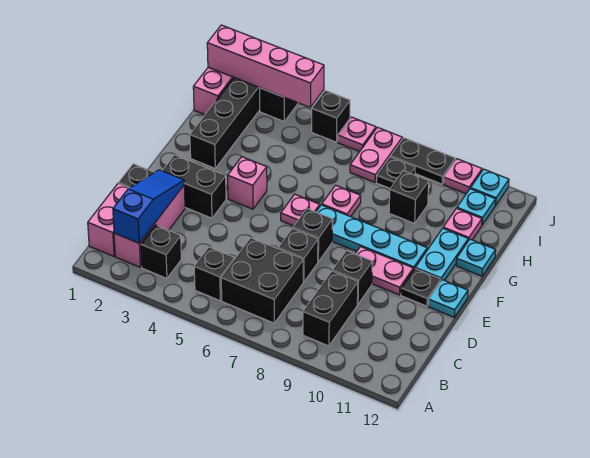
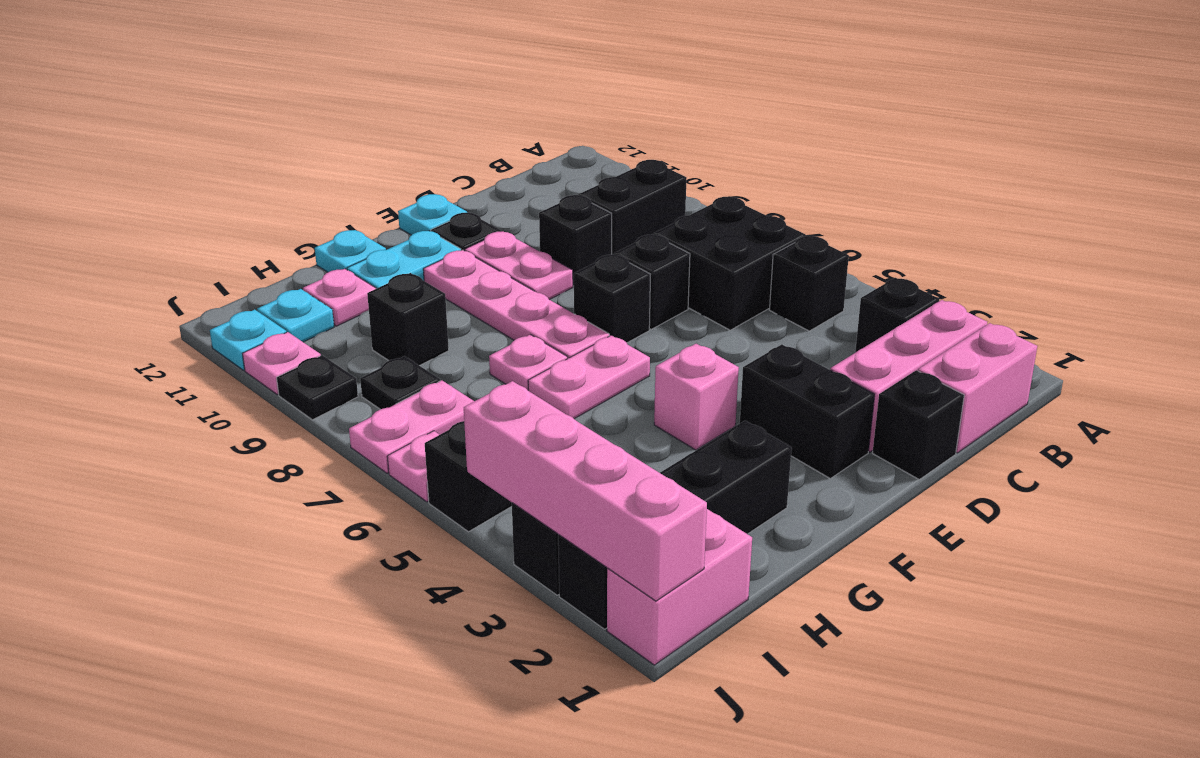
blue 1x3 slope [113,170,184,243] -> none
pink 1x1 plate [281,194,320,226] -> pink 1x2 plate [528,335,650,419]
cyan 1x4 plate [316,205,427,270] -> pink 1x4 plate [423,250,609,358]
black 1x2 plate [391,138,455,184] -> black 1x1 plate [277,355,358,420]

